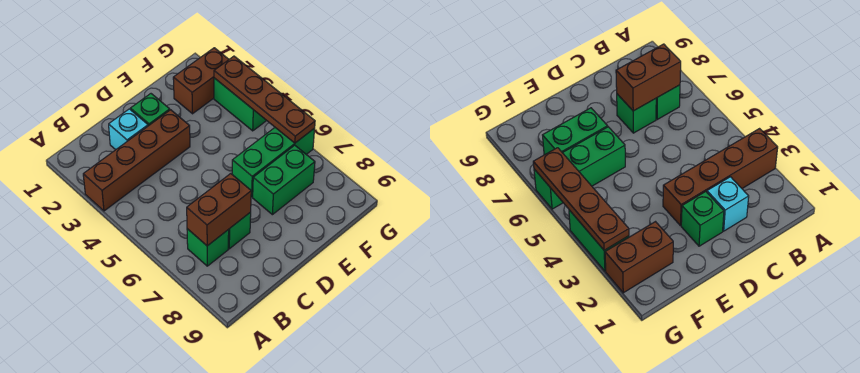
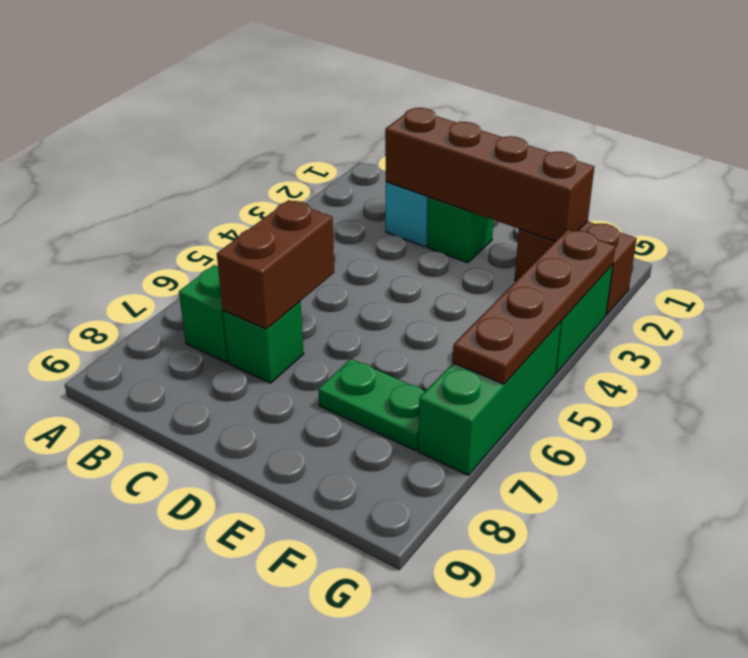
brown 1x4 brick [83,110,190,211] -> brown 1x4 brick moved to [385,108,594,241]
brown 1x2 brick [187,174,251,246] -> brown 1x2 brick turned to [217,200,334,329]
green 1x3 brick [232,128,315,197] -> green 1x3 brick turned to [418,322,561,475]
green 1x2 brick [253,145,315,215] -> green 1x2 plate [318,359,425,451]

